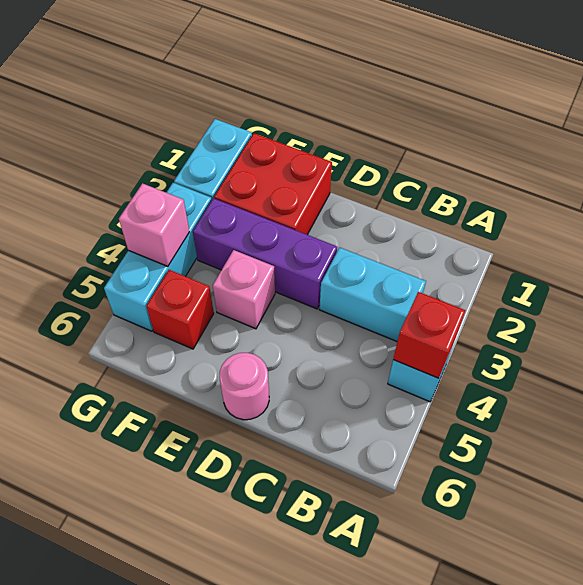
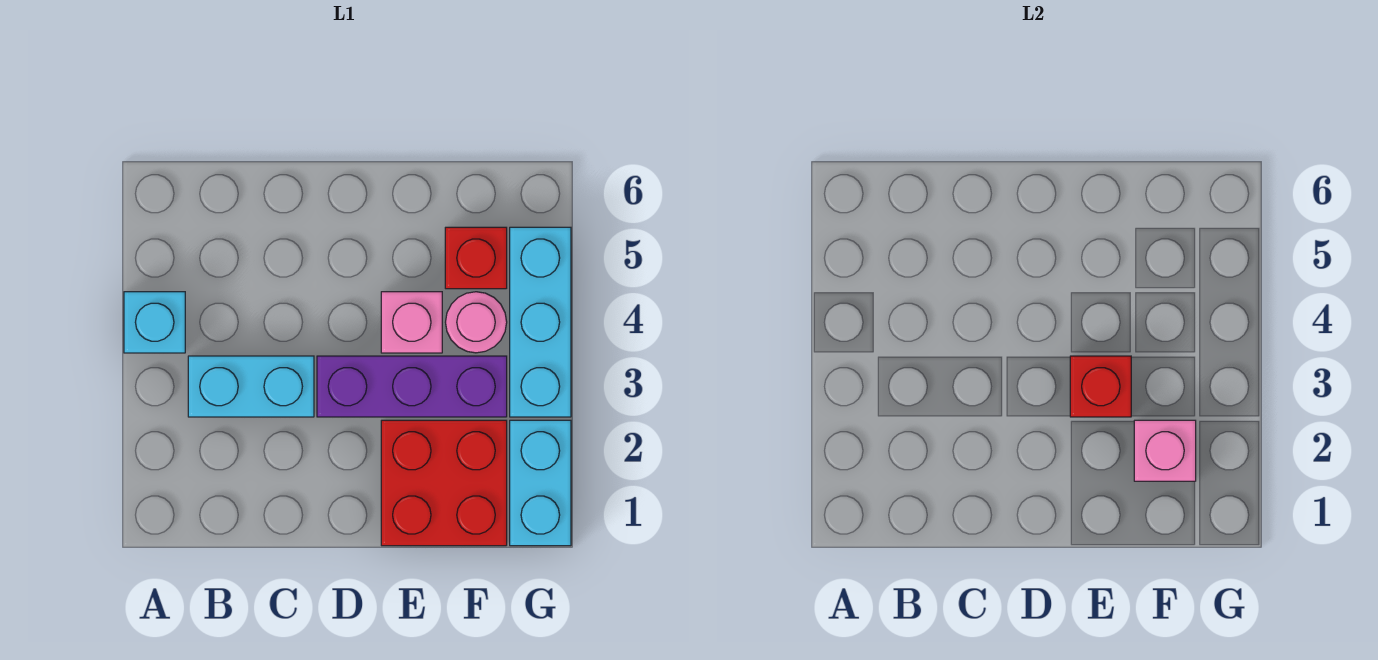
red 1x1 brick [393,292,465,378] -> red 1x1 brick moved to [1070,356,1131,417]
pink 1x1 round brick [220,353,269,420] -> pink 1x1 round brick moved to [446,292,507,353]
pink 1x1 brick [119,183,189,266] -> pink 1x1 brick moved to [1134,420,1196,481]

